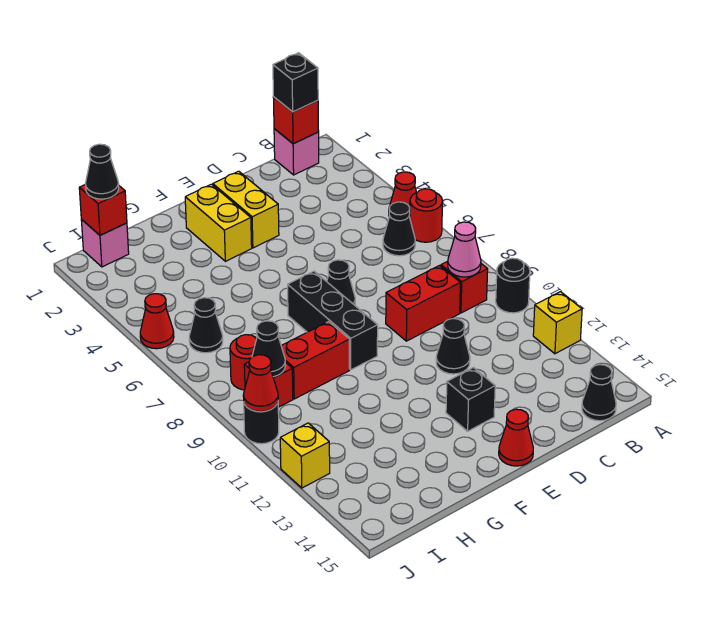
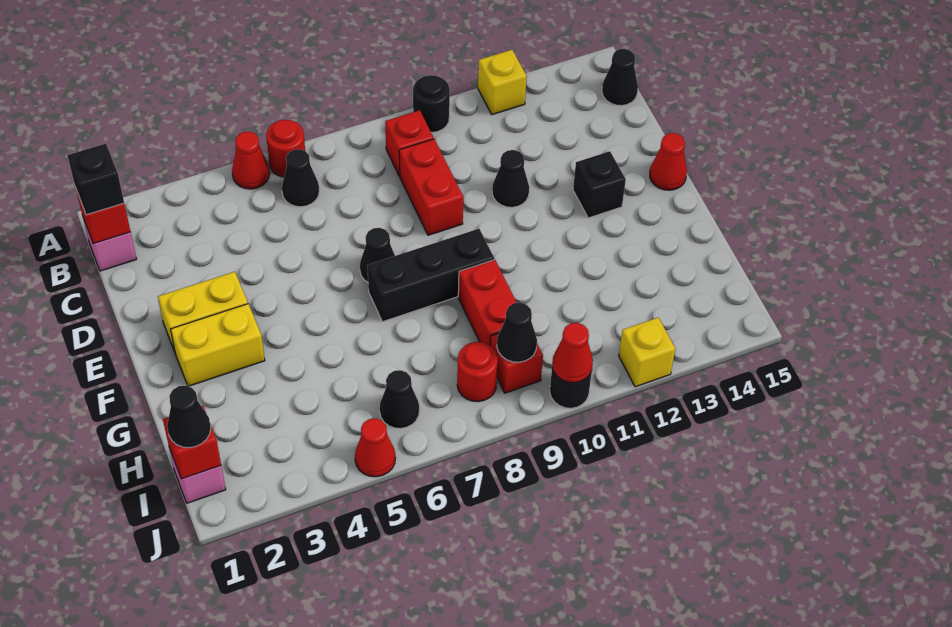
pink 1x1 cone [448,222,481,277] -> none

